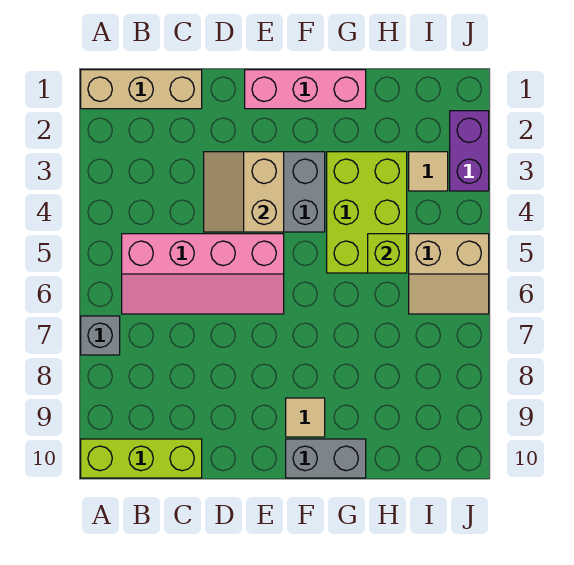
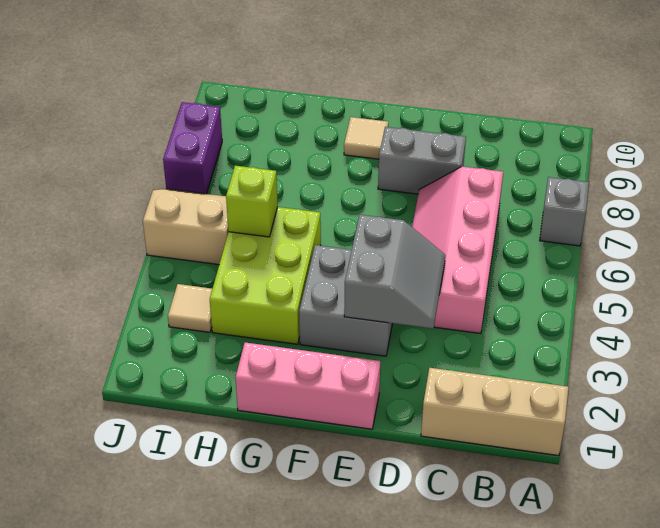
lime 1x3 brick [81,439,202,478] -> none
pink 2x4 slope [122,234,284,314] -> pink 2x4 slope turned to [412,167,503,334]
tan 2x2 slope [204,152,284,232] -> grey 2x2 slope [344,215,445,329]
grey 1x2 brick [286,439,366,478] -> grey 1x2 brick moved to [378,127,466,194]
purple 1x2 brick [450,111,489,191] -> purple 1x2 brick moved to [163,102,222,194]

